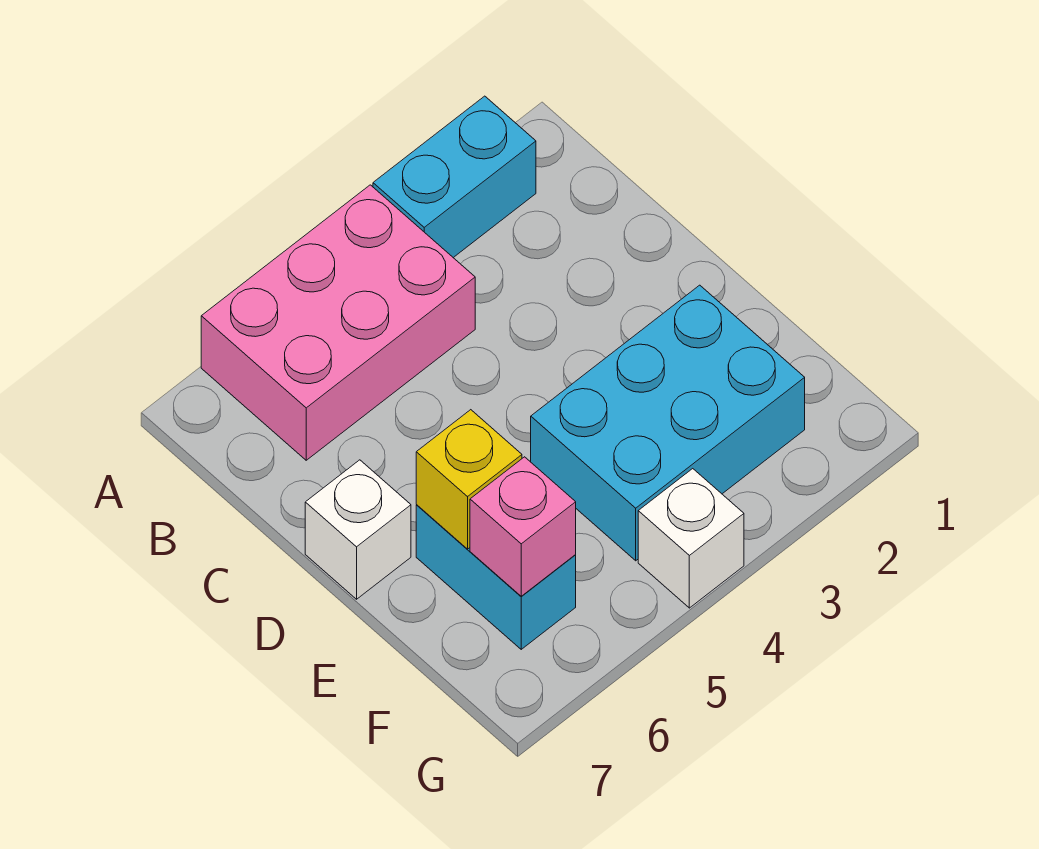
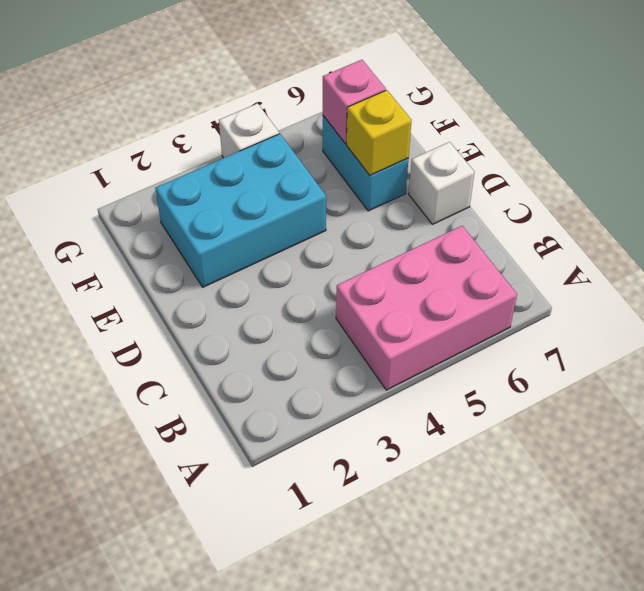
cyan 1x2 brick [373,96,536,258] -> none

